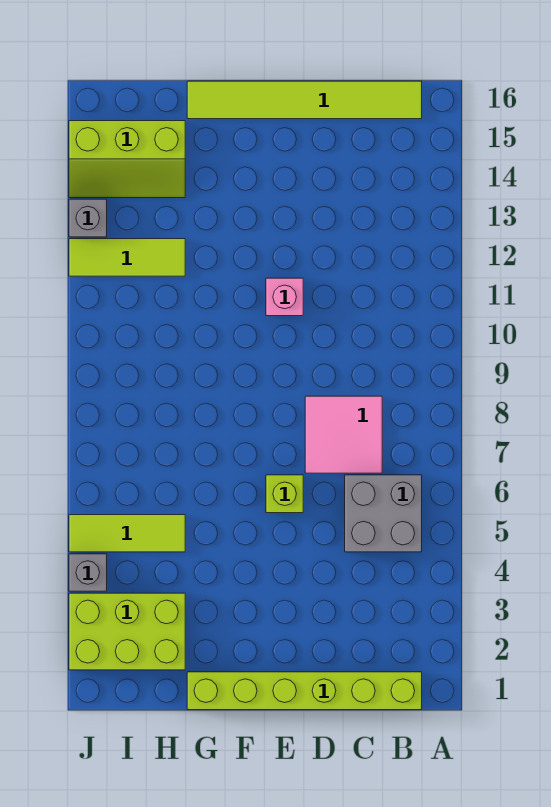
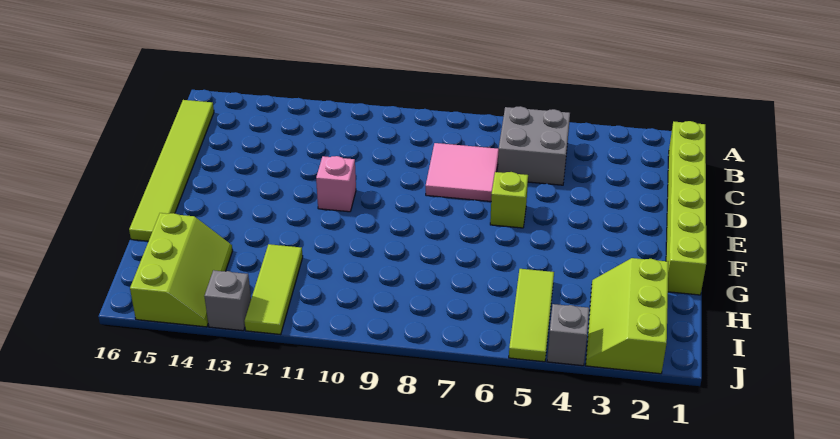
lime 2x3 brick [69,593,185,670] -> lime 2x3 slope [586,258,668,374]

